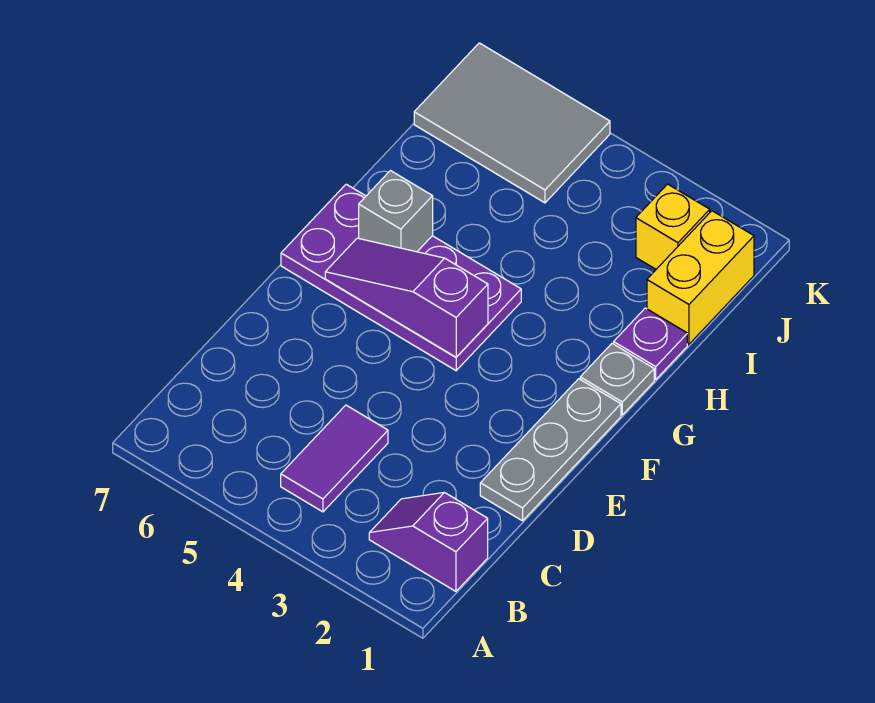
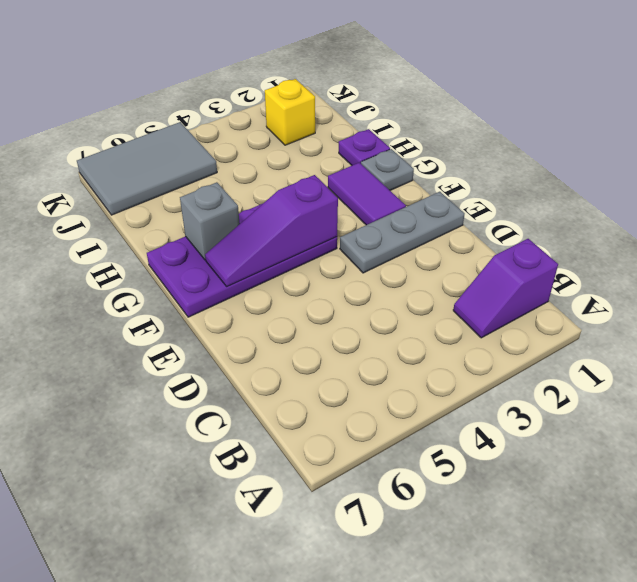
purple 1x2 tile [281,405,388,512] -> purple 1x2 tile moved to [328,163,406,225]
grey 1x3 plate [480,379,621,521] -> grey 1x3 plate turned to [340,192,464,273]
yellow 1x2 brick [647,211,754,344] -> none

